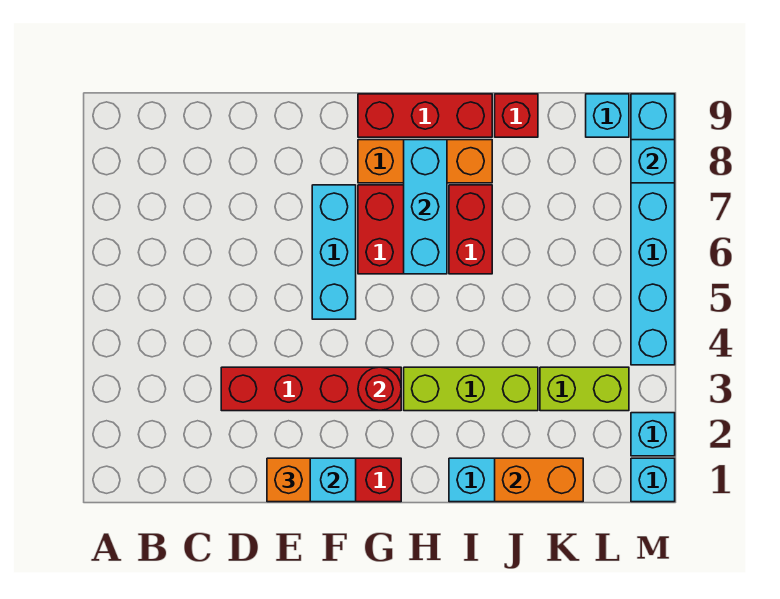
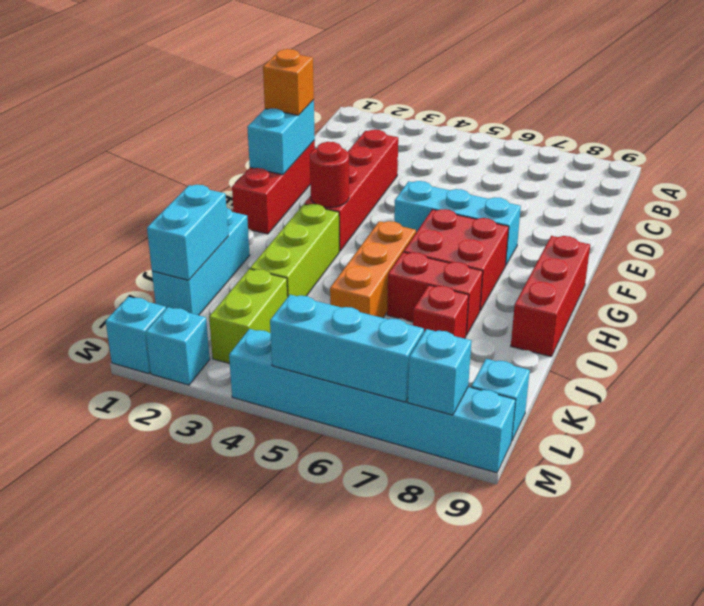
orange 1x3 brick [358,140,492,183] -> orange 1x3 brick moved to [330,221,416,318]
cyan 1x3 brick [404,140,447,274] -> cyan 1x3 brick moved to [270,295,424,402]
orange 1x2 brick [495,458,583,502] -> cyan 1x2 brick [147,185,228,280]
red 1x1 brick [495,94,538,137] -> red 1x1 brick moved to [413,285,469,339]

